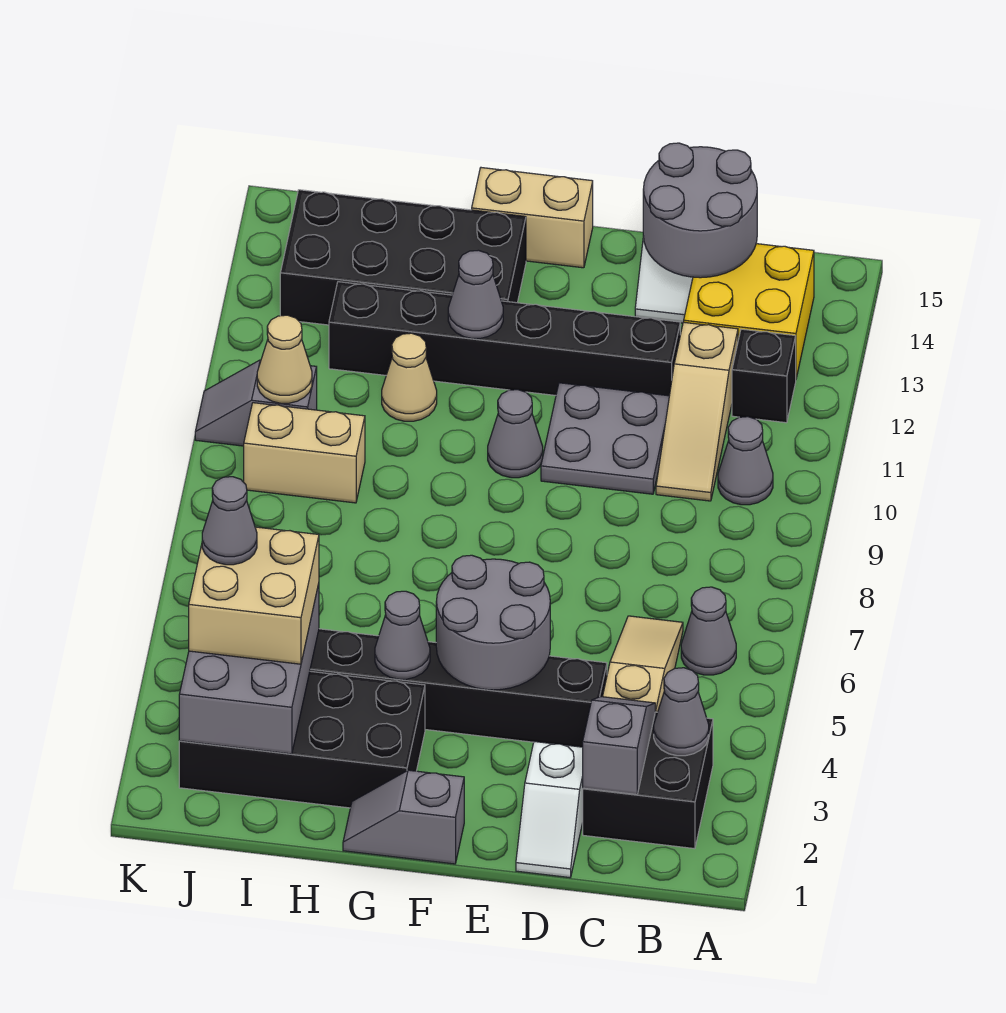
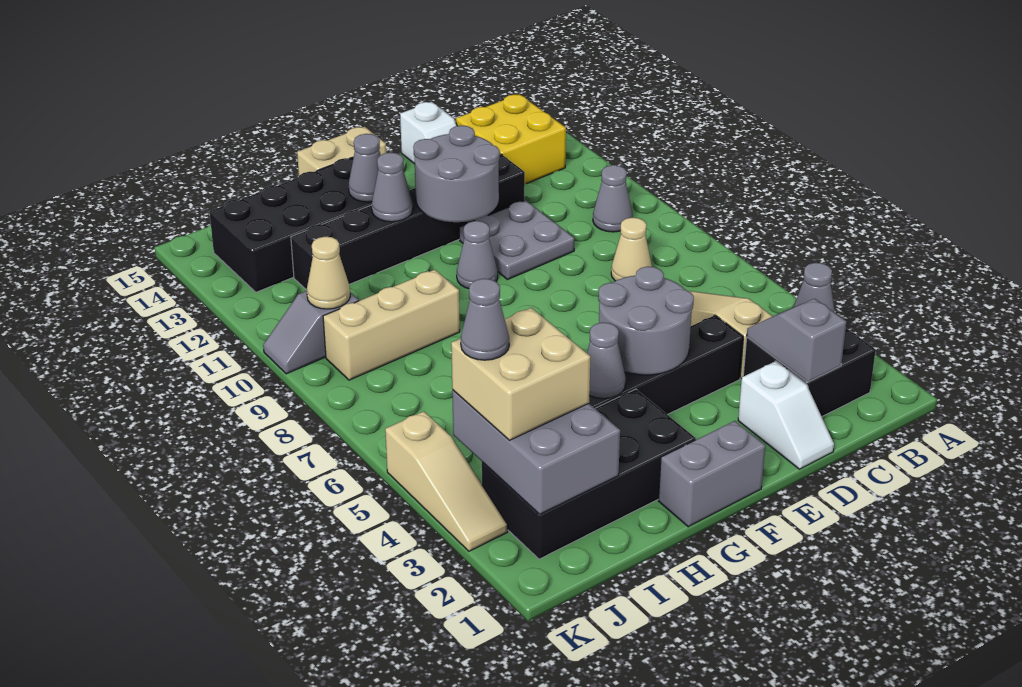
grey 1x1 cone [681,587,736,675] -> grey 1x1 cone moved to [349,134,381,202]
black 1x1 brick [732,329,796,423] -> none
tan 1x3 slope [656,322,738,501] -> tan 1x3 slope moved to [385,411,508,551]
grey 2x2 round brick [643,143,757,278] -> grey 2x2 round brick moved to [413,125,500,222]
grey 1x2 slope [343,770,464,864] -> grey 1x2 brick [658,421,765,527]
tan 1x1 cone [382,333,437,421] -> tan 1x1 cone moved to [611,218,652,281]
tan 1x2 brick [244,403,365,503] -> tan 1x3 brick [323,270,460,380]

